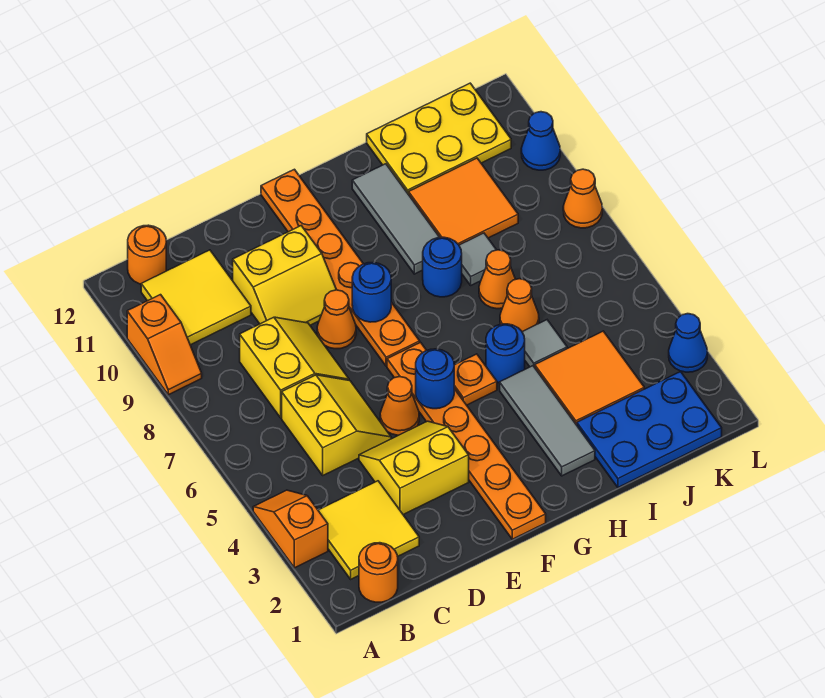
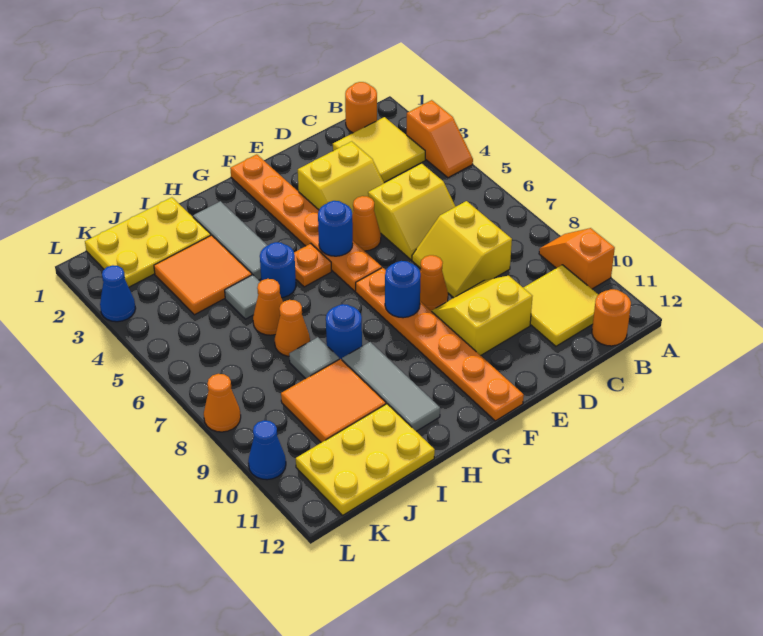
yellow 2x2 slope [282,375,391,475] -> yellow 2x2 slope turned to [368,164,456,260]
blue 2x3 plate [577,372,722,487] -> yellow 2x3 plate [85,197,211,287]

